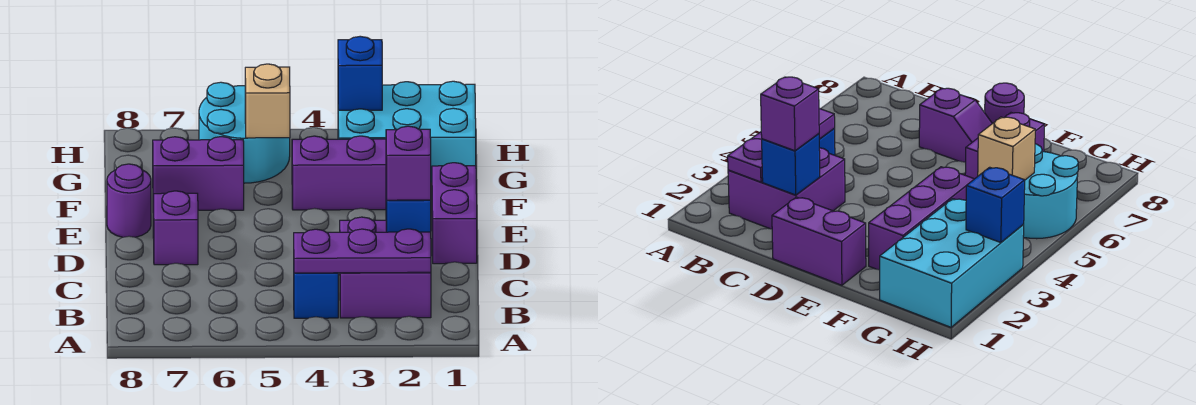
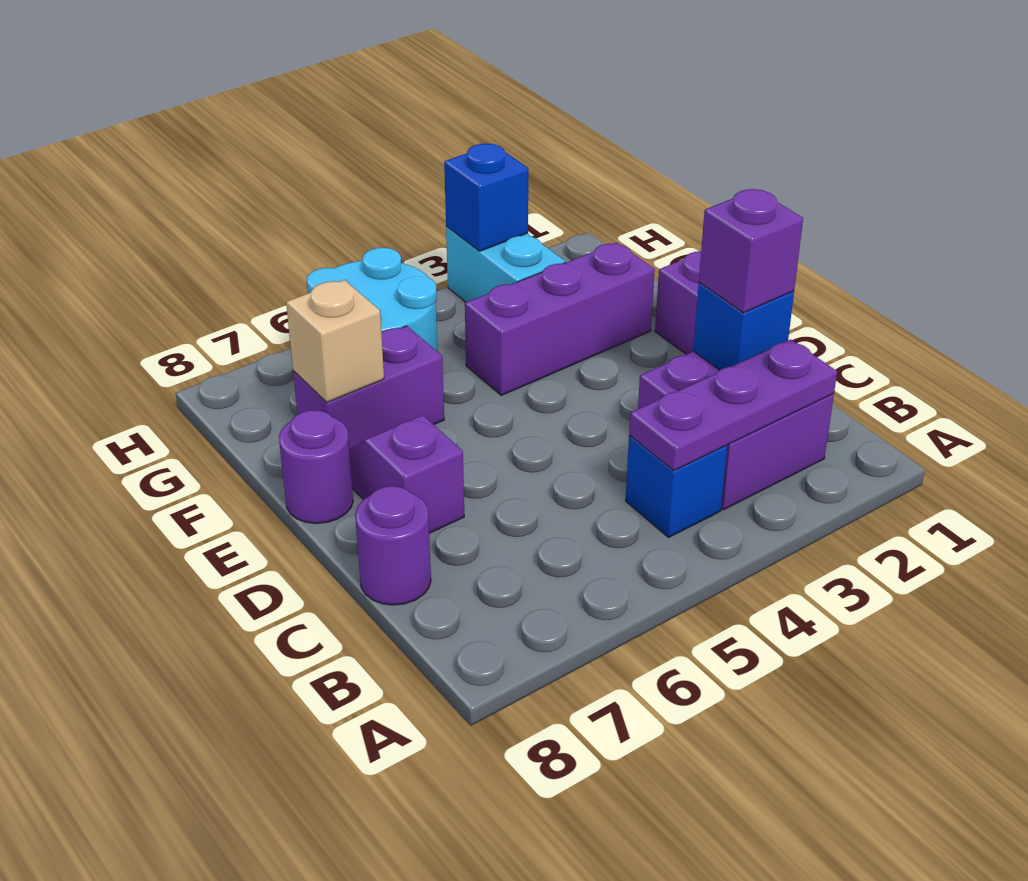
none -> purple 1x1 round brick [355,486,431,605]
cyan 2x3 brick [338,81,476,182] -> cyan 1x2 brick [446,226,565,302]
tan 1x1 brick [245,64,290,138] -> tan 1x1 brick moved to [286,280,384,402]

